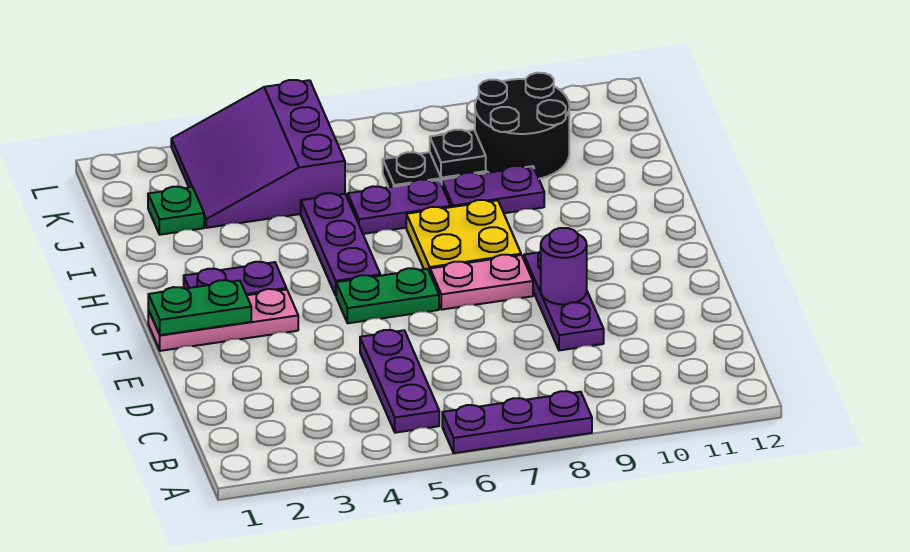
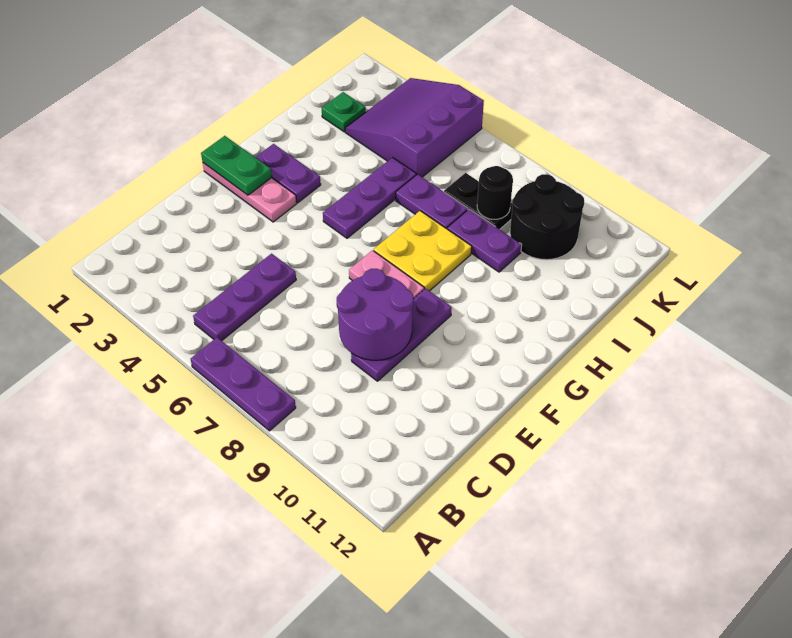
purple 1x1 round brick [541,228,587,305] -> purple 2x2 round brick [337,269,414,360]
green 1x2 plate [336,268,439,323] -> none
black 1x1 plate [430,130,486,178] -> black 1x1 round brick [477,166,513,219]

